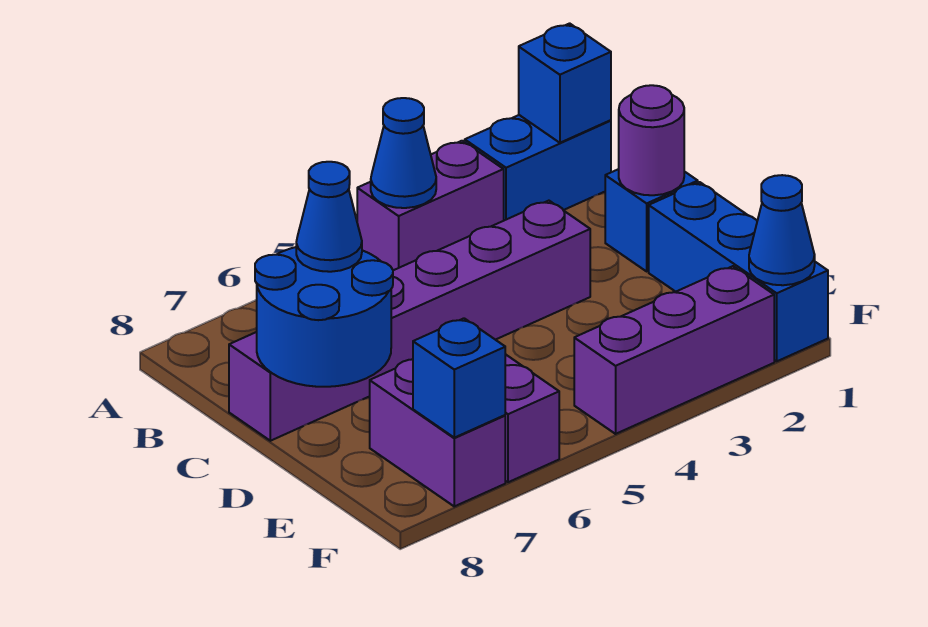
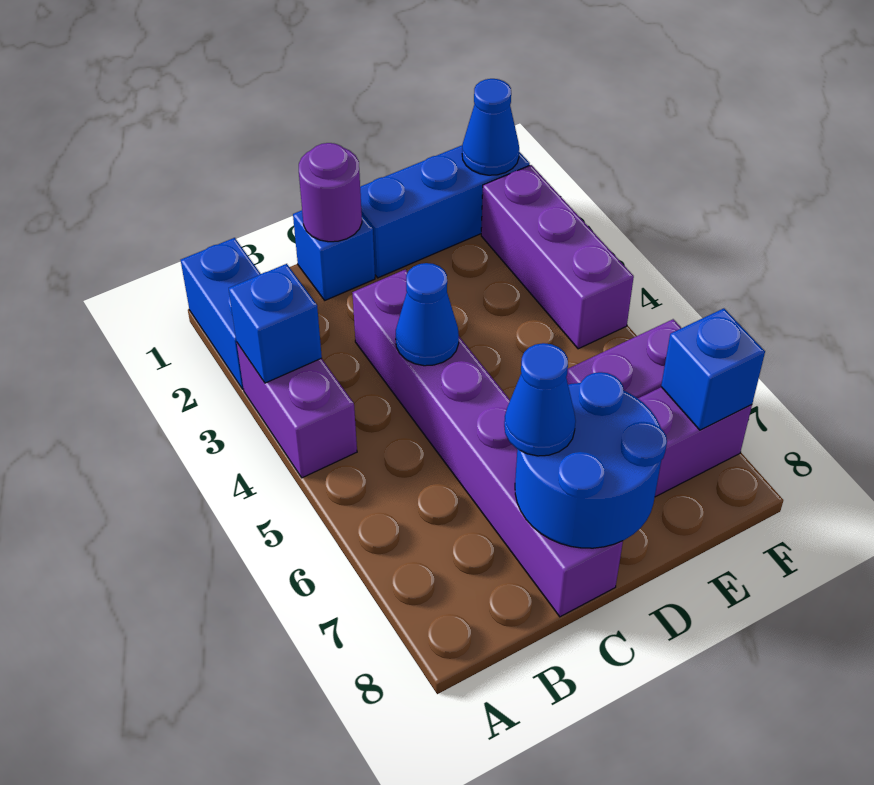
blue 1x1 brick [519,23,611,143] -> blue 1x1 brick moved to [229,264,322,383]
blue 1x1 cone [371,98,436,208] -> blue 1x1 cone moved to [396,263,459,366]

